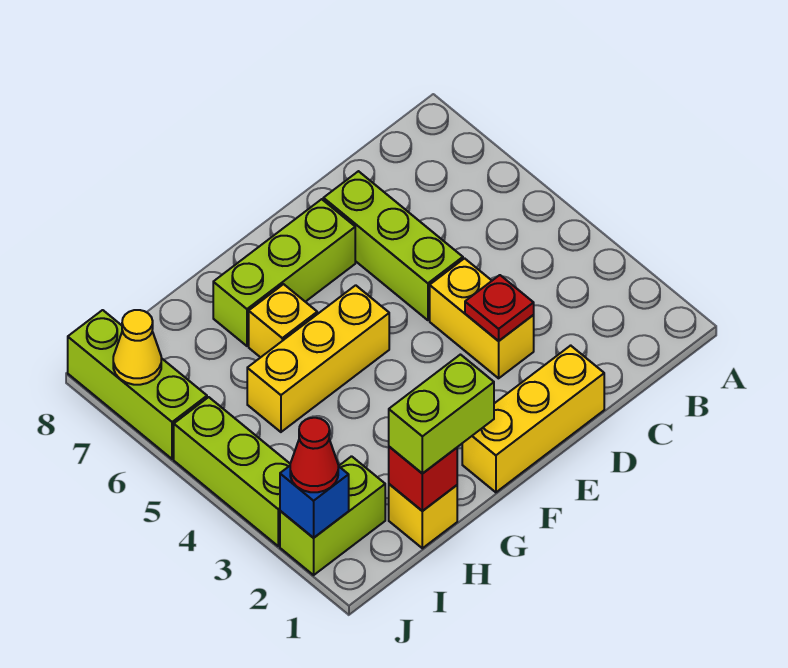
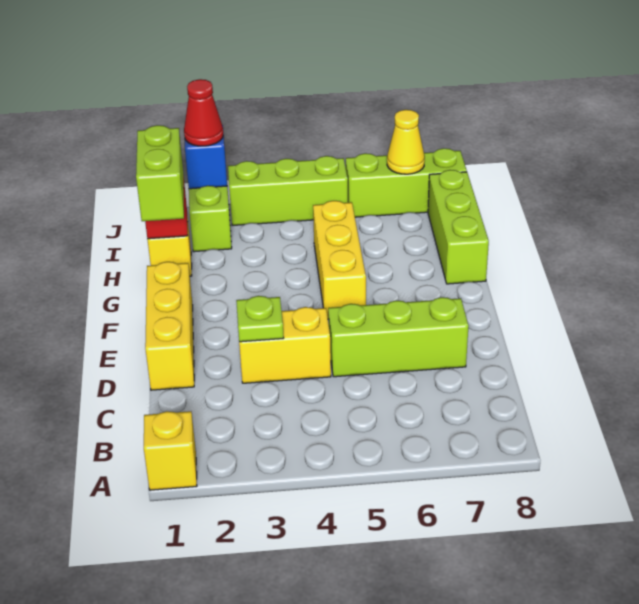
red 1x1 plate [465,275,534,341] -> lime 1x1 plate [236,296,284,342]
lime 1x3 brick [213,199,355,346] -> lime 1x3 brick moved to [428,170,489,284]
yellow 1x1 brick [249,284,317,357] -> yellow 1x1 brick moved to [144,411,197,490]

